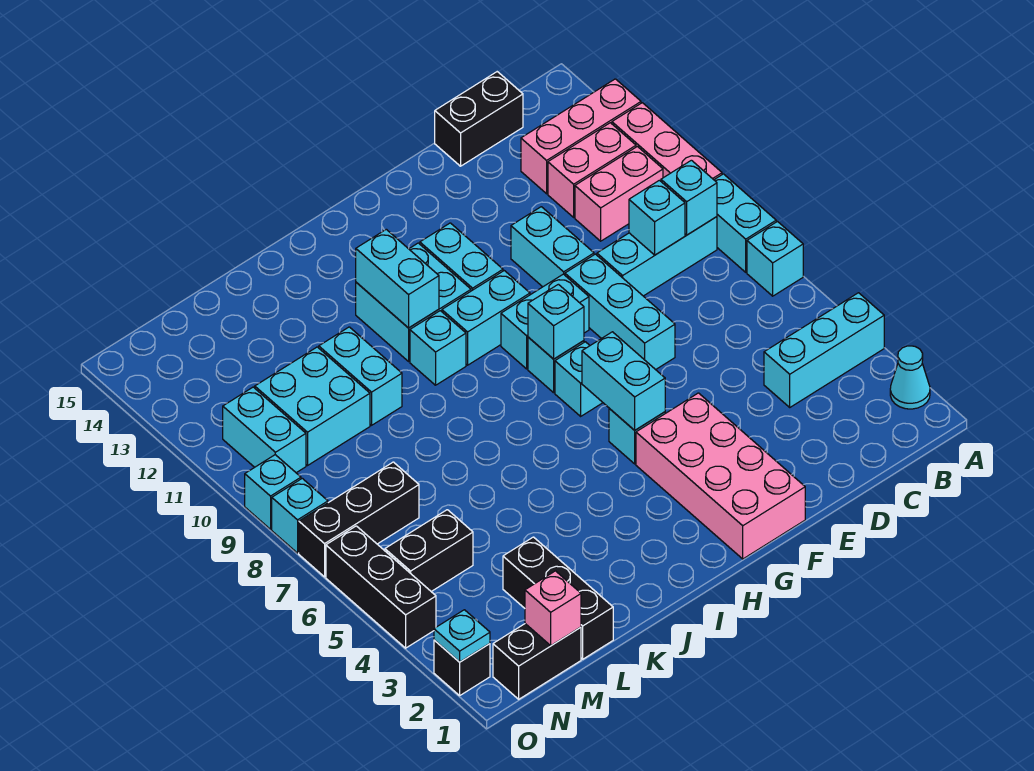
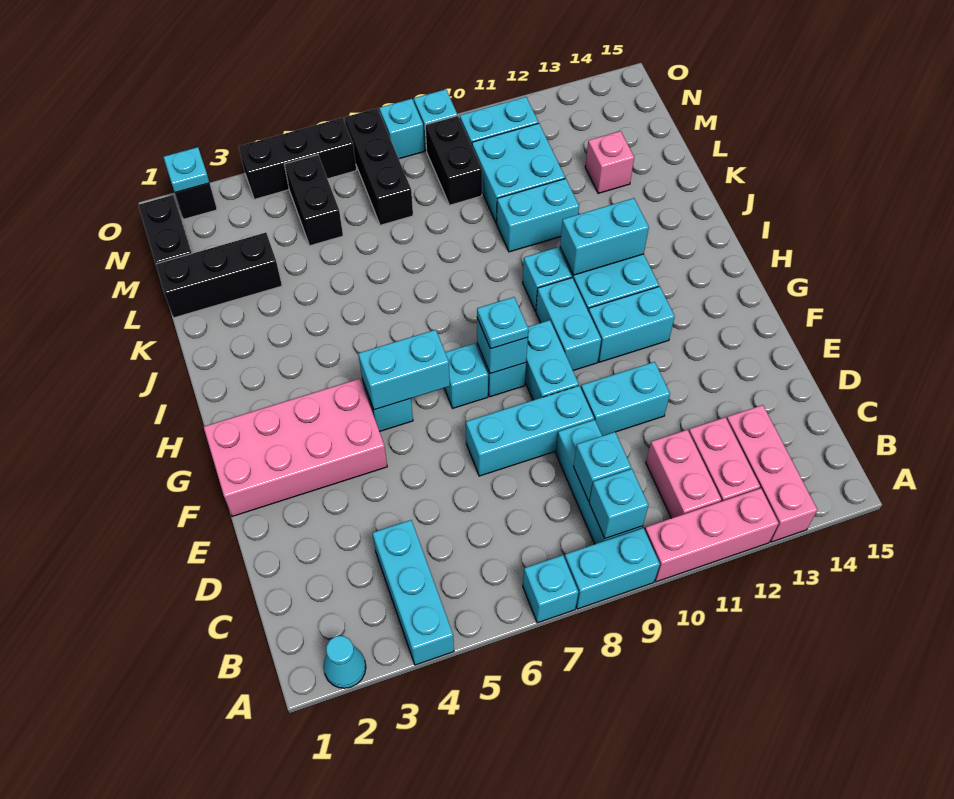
black 1x2 brick [435,72,523,166] -> black 1x2 brick moved to [425,116,482,205]
none -> cyan 1x1 plate [477,297,528,349]
pink 1x1 brick [525,571,581,645] -> pink 1x1 brick moved to [585,131,634,193]

